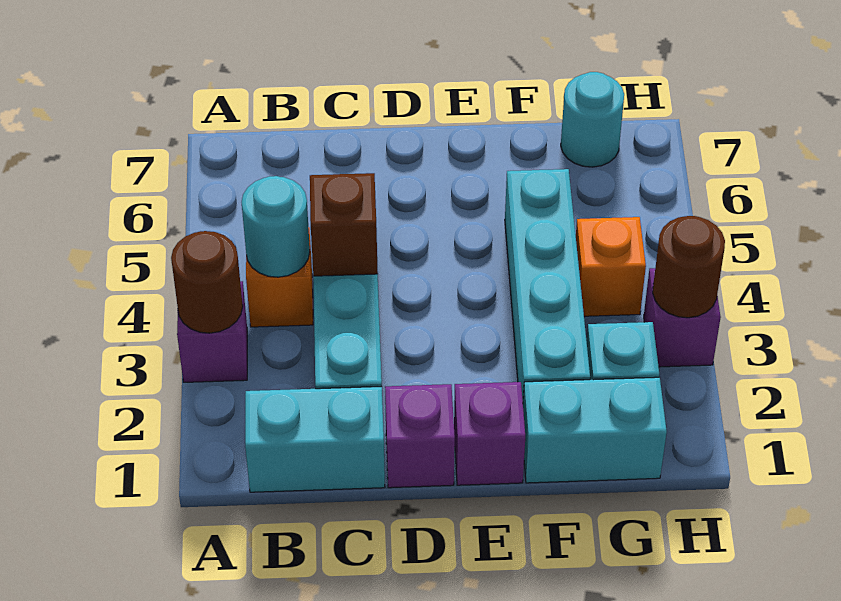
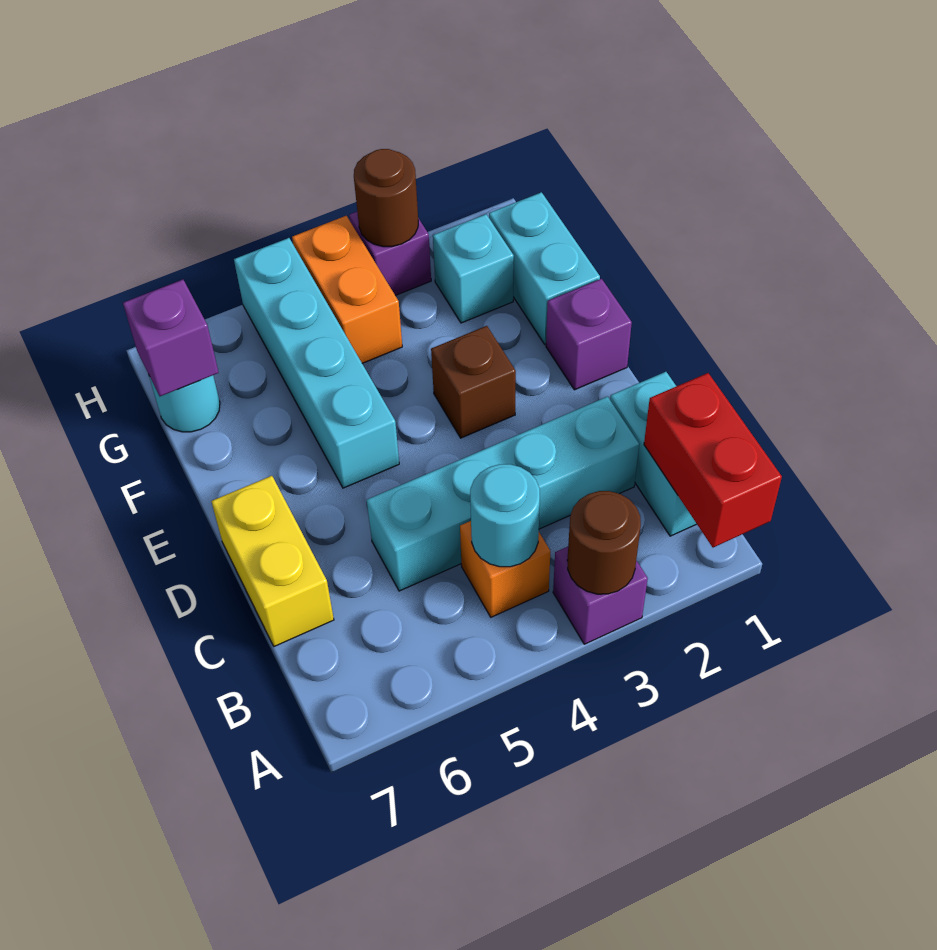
none -> red 1x2 brick [644,373,782,547]
brown 1x1 brick [310,173,378,276] -> brown 1x1 brick moved to [431,326,516,438]
none -> yellow 1x2 brick [211,476,334,646]
purple 1x1 brick [385,384,455,488] -> purple 1x1 brick moved to [123,280,219,396]
cyan 1x4 brick [505,169,590,400] -> cyan 1x4 brick turned to [234,238,399,488]
orange 1x1 brick [576,217,646,316] -> orange 1x2 brick [292,216,402,363]

